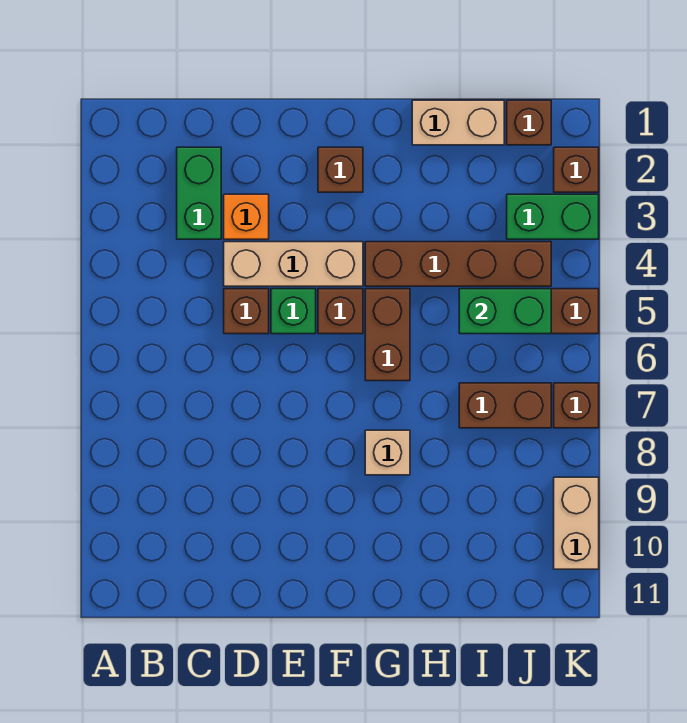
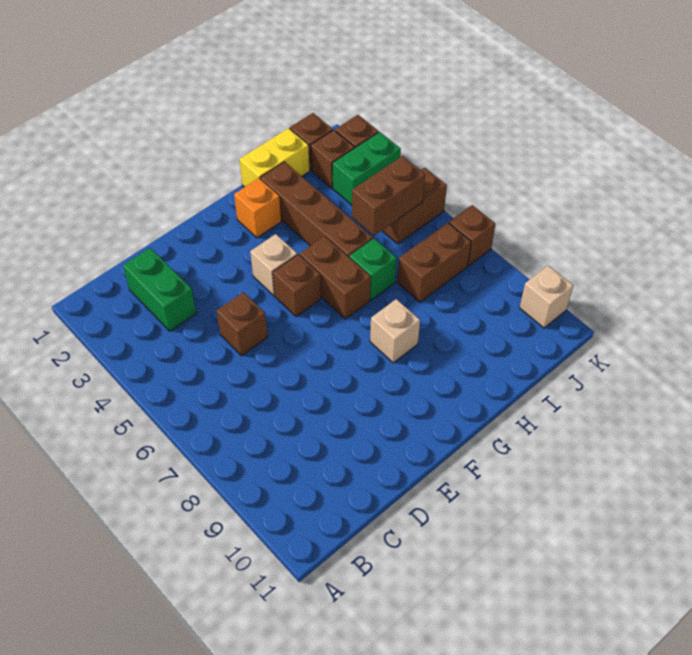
orange 1x1 brick [224,194,269,239] -> orange 1x1 brick moved to [234,178,281,238]
tan 1x3 brick [224,242,363,286] -> tan 1x1 brick [250,234,297,295]
green 1x1 brick [271,289,316,334] -> green 1x1 brick moved to [349,238,397,300]
brown 1x1 brick [318,147,363,192] -> brown 1x1 brick moved to [311,130,355,188]
brown 1x4 brick [365,242,551,286] -> brown 1x4 brick turned to [260,162,373,257]
tan 1x2 brick [412,100,504,145] -> yellow 1x2 brick [239,128,310,187]
green 1x2 brick [459,289,551,334] -> brown 1x2 brick [352,156,425,236]
tan 1x2 brick [554,477,599,569] -> tan 1x1 brick [520,266,573,328]

